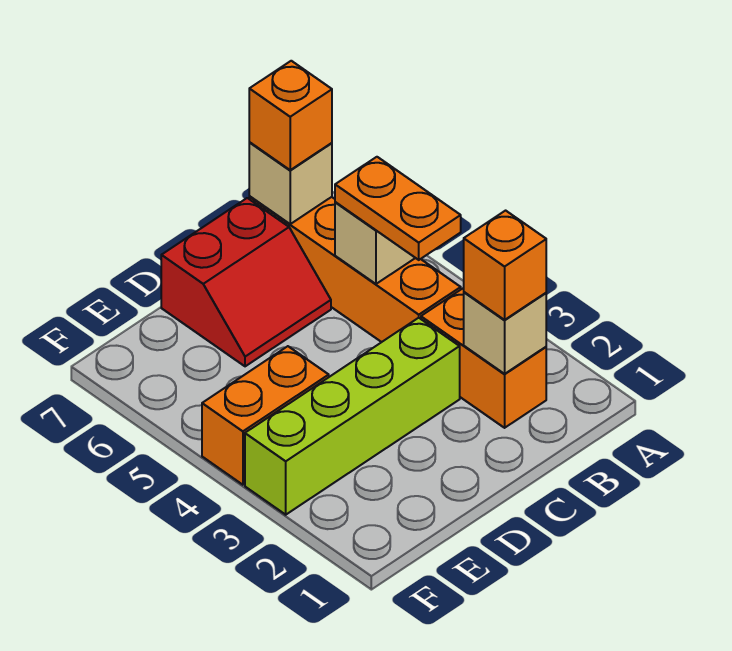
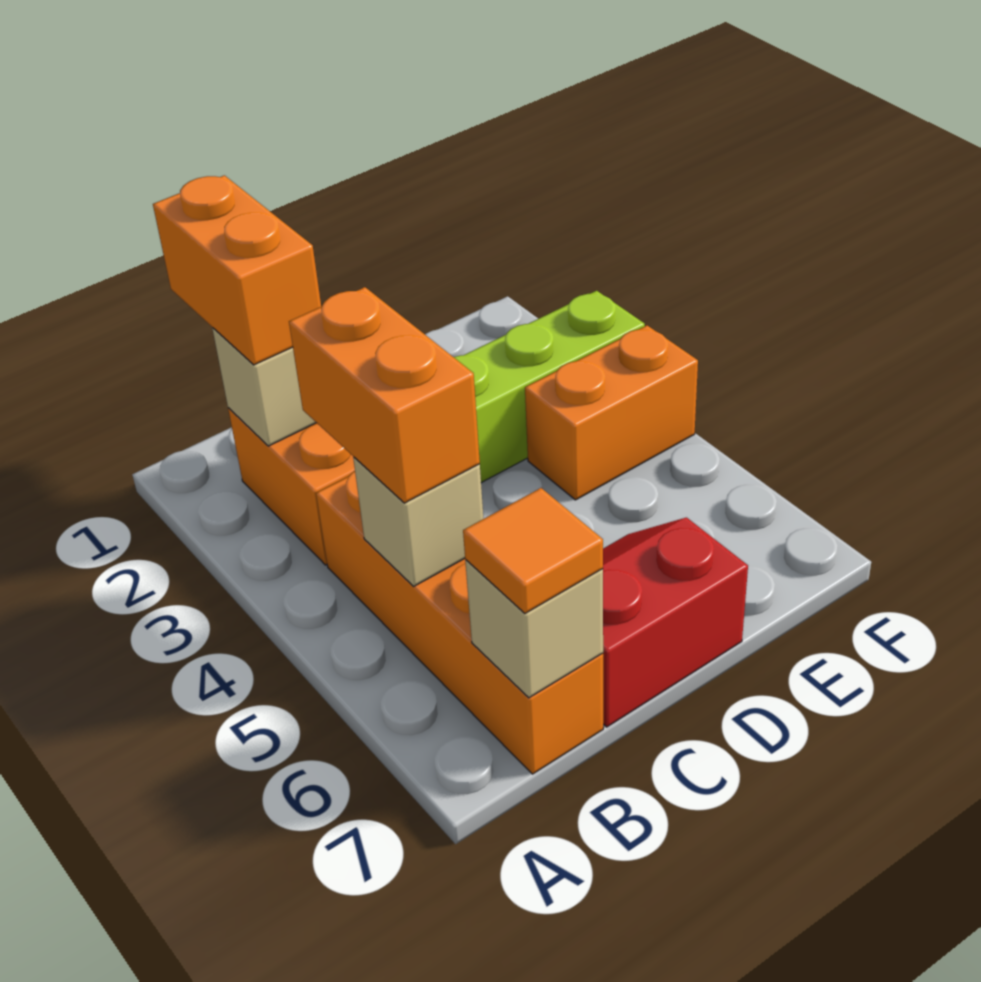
orange 1x1 brick [464,211,546,320] -> orange 1x2 brick [153,175,321,365]
orange 1x2 plate [335,157,461,260] -> orange 1x2 brick [289,287,480,503]
orange 1x1 brick [249,61,332,170] -> orange 1x1 tile [463,488,603,613]

